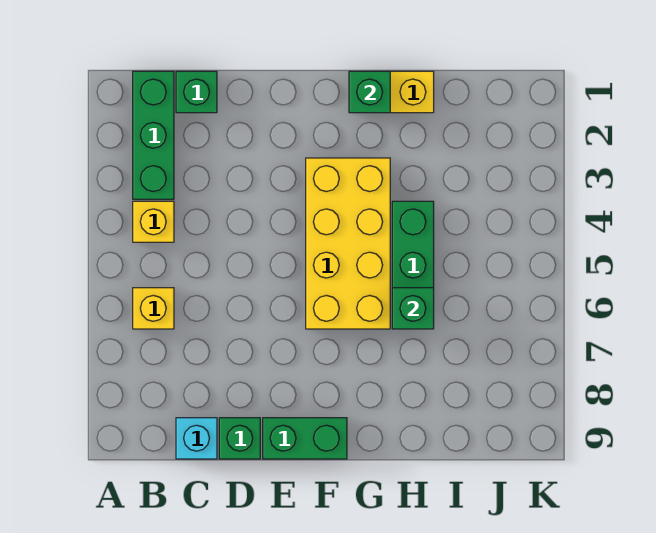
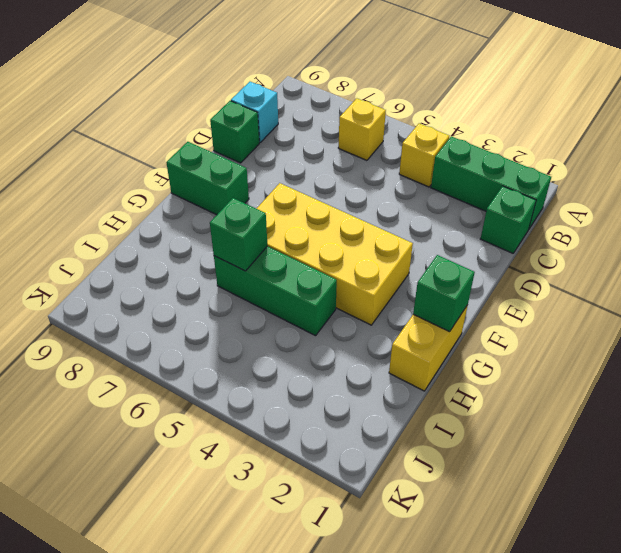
green 1x2 brick [263,418,347,459] -> green 1x2 brick turned to [166,142,249,215]

